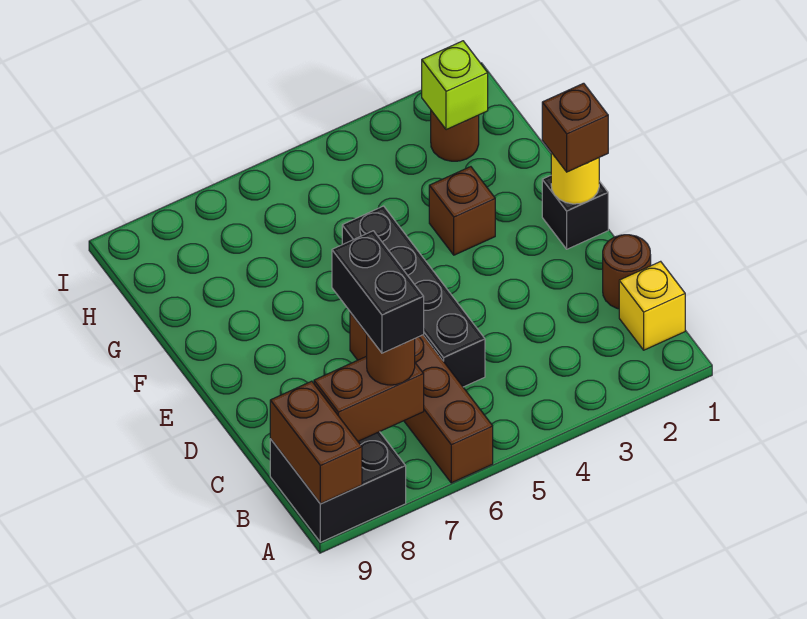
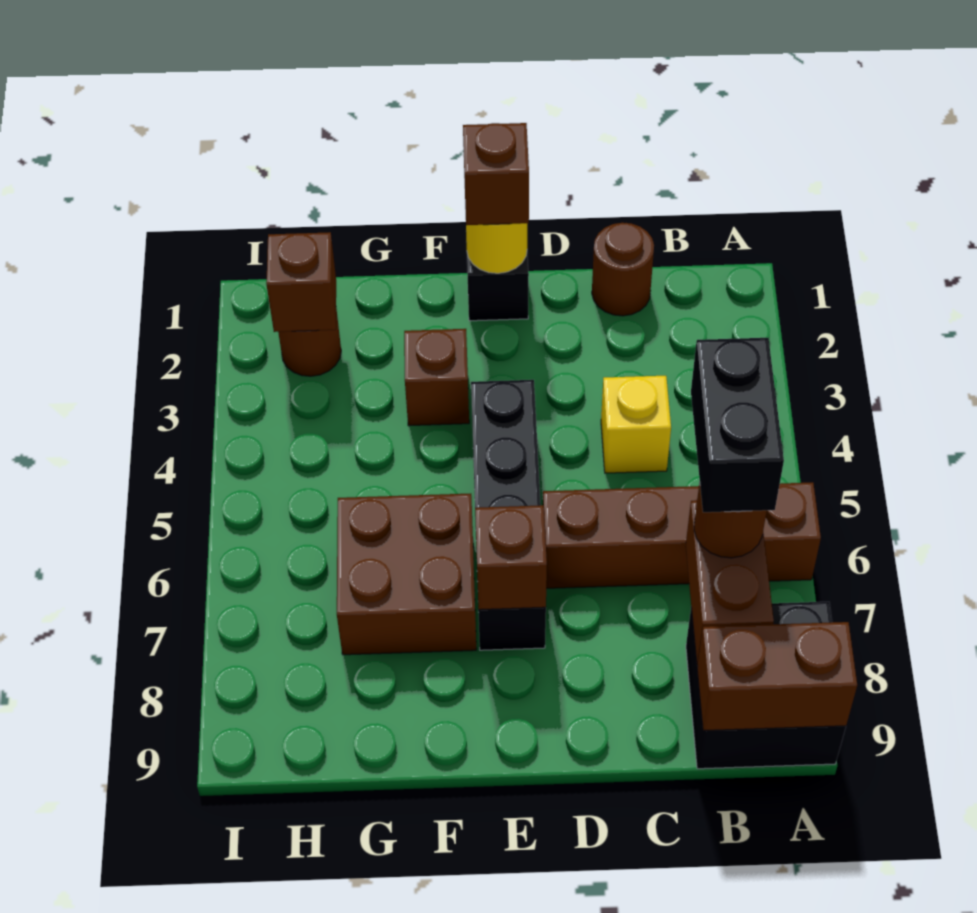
yellow 1x1 brick [619,261,685,350] -> yellow 1x1 brick moved to [601,376,671,473]
black 1x2 brick [332,231,424,353] -> black 1x2 brick turned to [691,338,784,512]
black 1x4 brick [342,206,485,387] -> black 1x4 brick turned to [471,380,546,650]
none -> brown 1x1 brick [475,505,547,610]
none -> brown 2x2 brick [337,494,476,655]
lime 1x1 brick [422,41,488,130] -> brown 1x1 brick [266,232,336,332]

